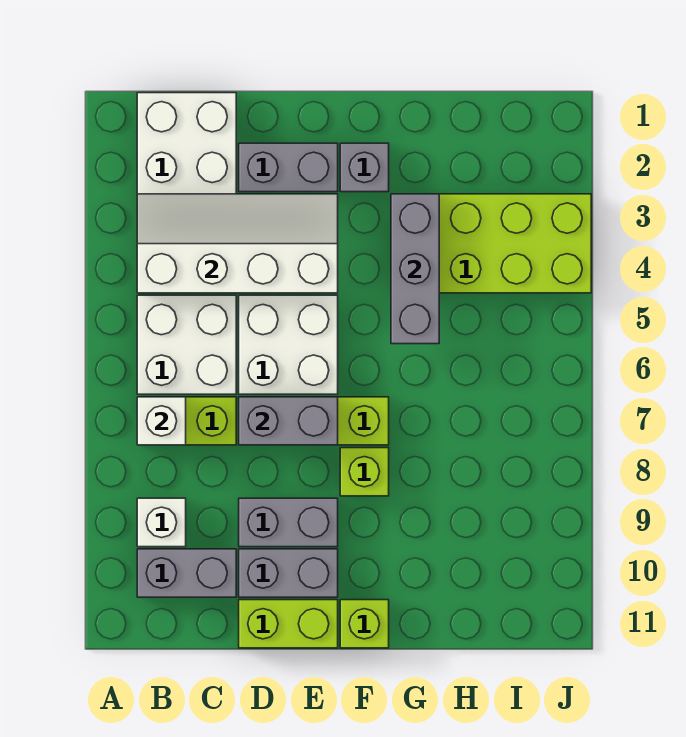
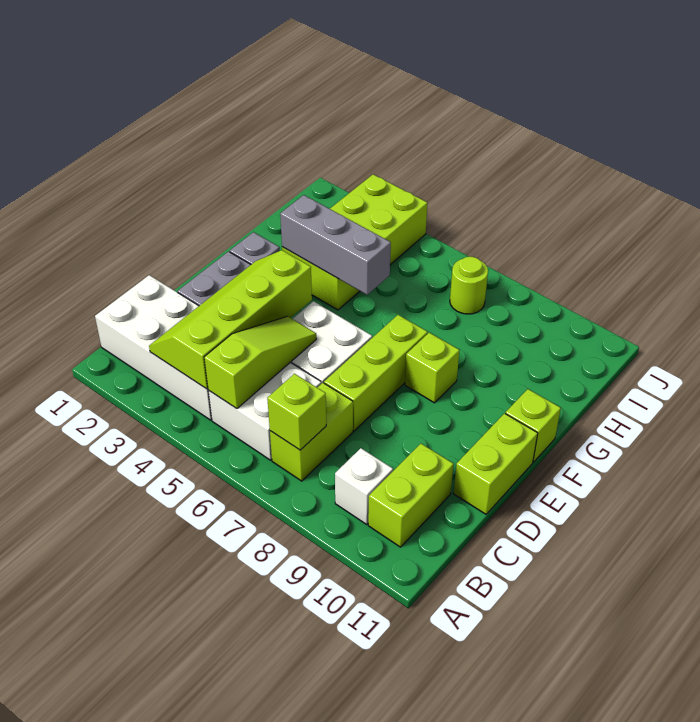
white 2x4 slope [137,194,338,293] -> lime 2x4 slope [149,250,312,389]
none -> lime 1x3 slope [204,316,316,409]
white 1x1 brick [137,397,186,445] -> lime 1x1 brick [267,374,326,450]
grey 1x2 brick [137,549,236,597] -> lime 1x2 brick [368,444,454,547]
grey 1x2 brick [239,397,338,445] -> none
grey 1x2 brick [239,498,338,547] -> none
grey 1x2 brick [239,549,338,597] -> none
none -> lime 1x1 round brick [450,257,488,314]

